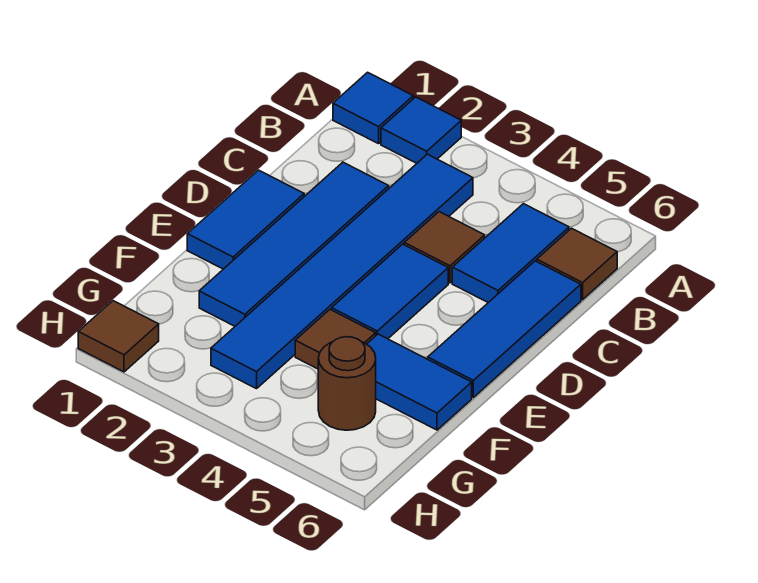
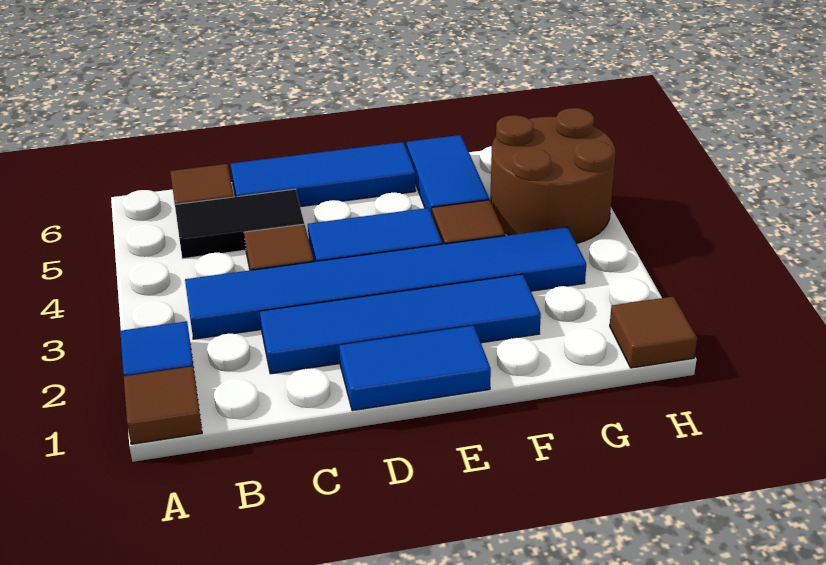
blue 1x1 tile [333,72,413,144] -> brown 1x1 tile [124,366,202,444]
blue 1x2 tile [452,204,569,303] -> black 1x2 tile [175,189,304,259]
brown 1x1 round brick [318,337,376,430] -> brown 2x2 round brick [490,108,616,243]

